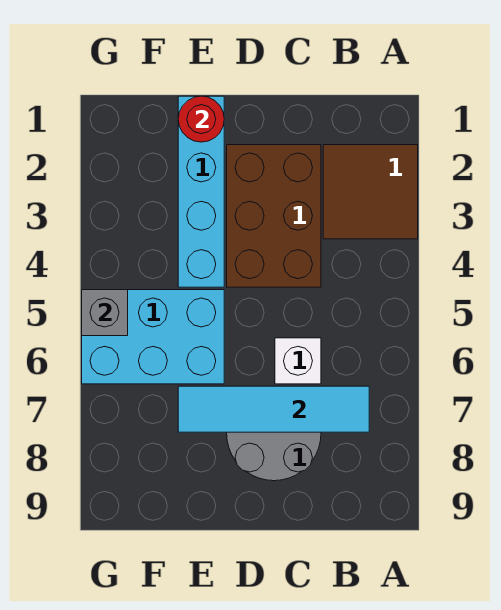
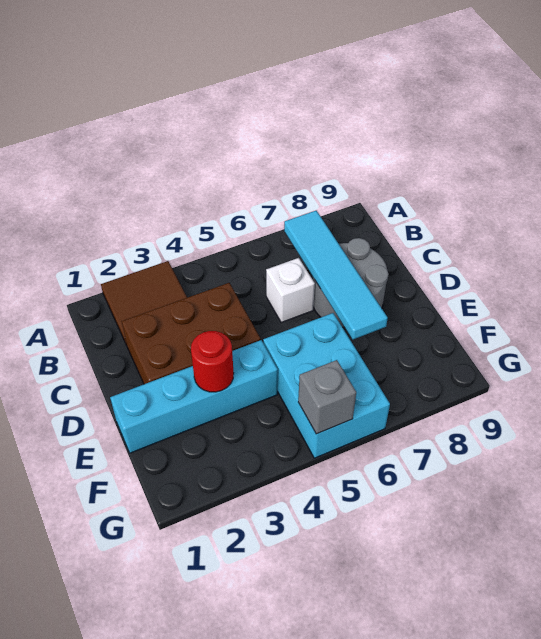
red 1x1 round brick [178,96,224,142] -> red 1x1 round brick moved to [191,331,234,392]

